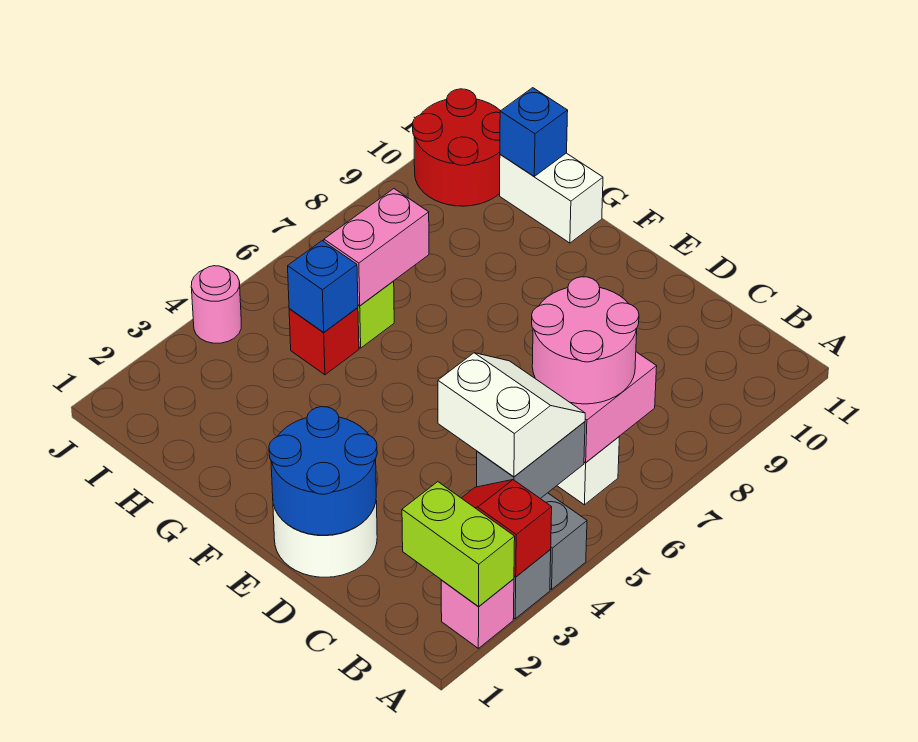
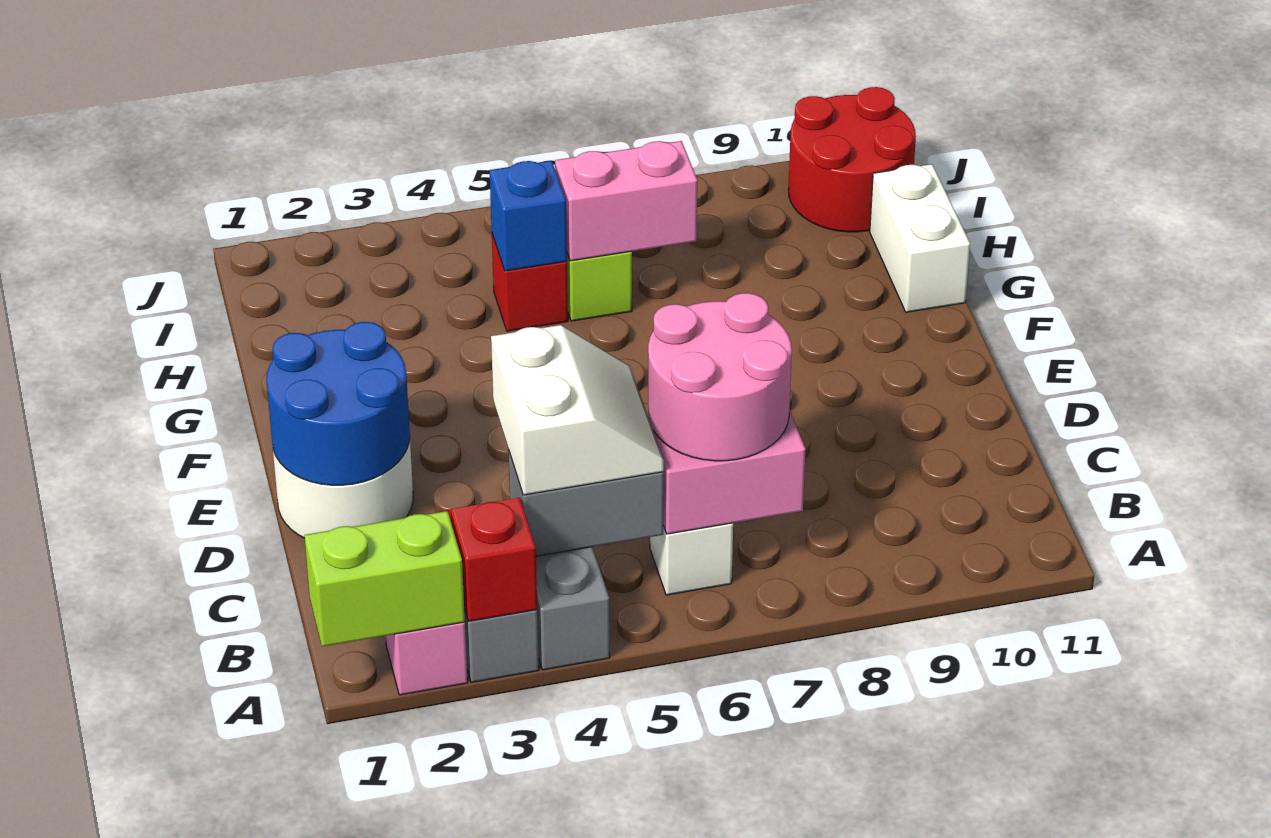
lime 1x2 brick [402,482,515,606] -> lime 1x2 brick turned to [304,511,465,647]
blue 1x1 brick [500,88,568,176] -> none
pink 1x1 round brick [191,266,241,343] -> none

